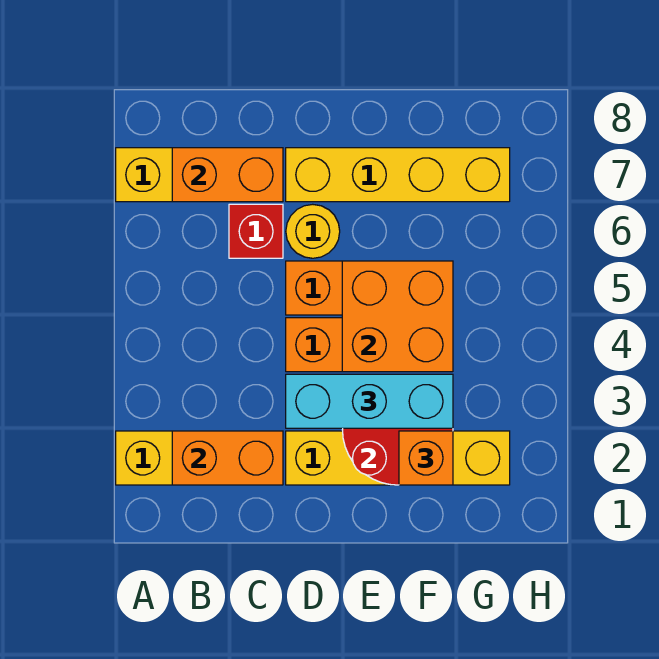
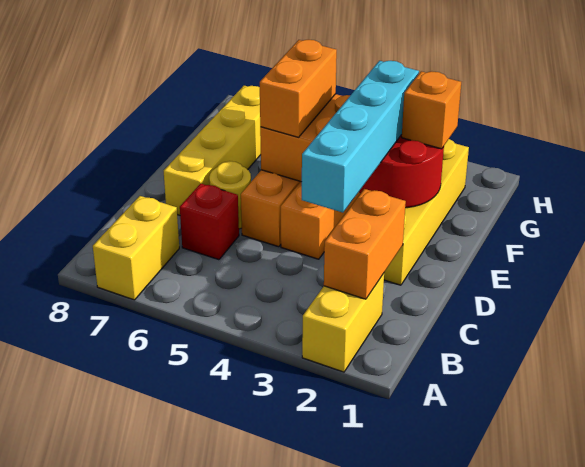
orange 1x2 brick [172,148,283,202] -> orange 1x2 brick moved to [260,40,337,137]
cyan 1x3 brick [286,374,453,428] -> cyan 1x4 brick [302,61,419,213]

